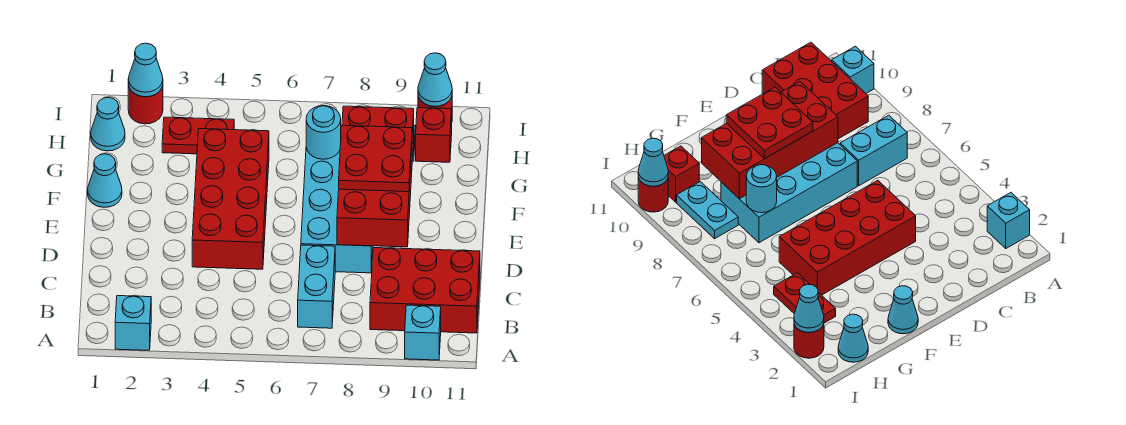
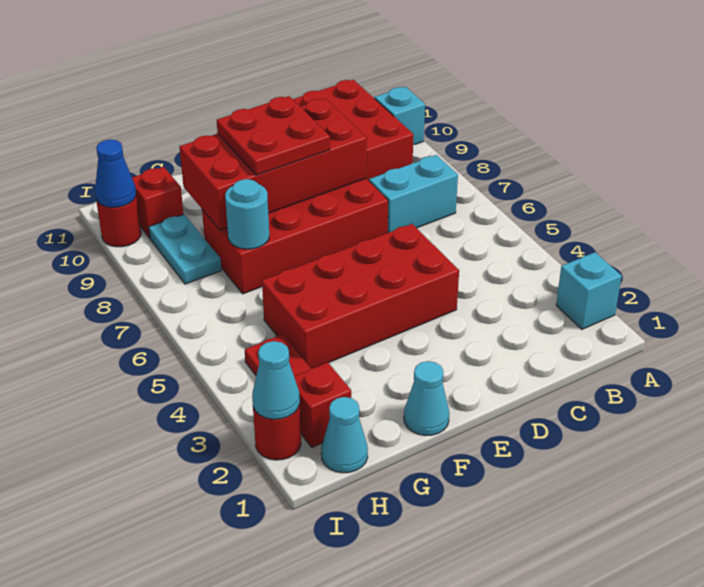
cyan 2x4 brick [301,147,373,273] -> red 2x4 brick [202,178,388,294]
none -> red 1x1 brick [294,362,351,448]
cyan 1x1 cone [418,53,452,106] -> blue 1x1 cone [95,140,136,207]

